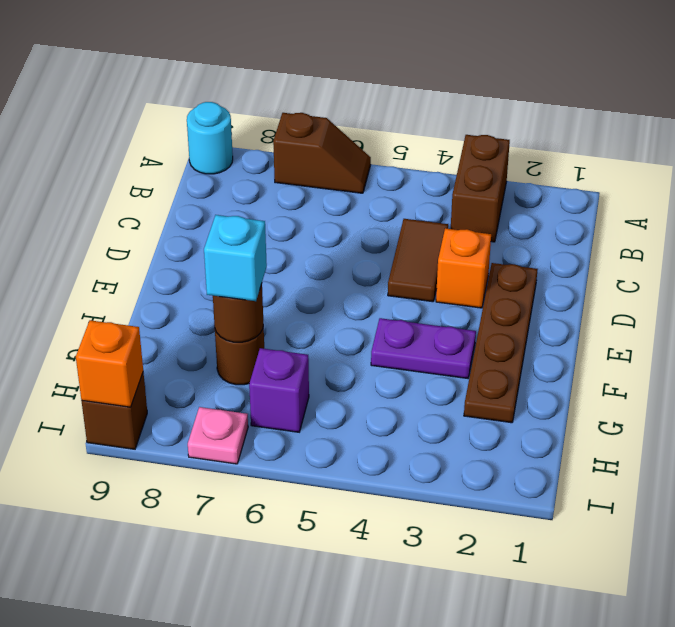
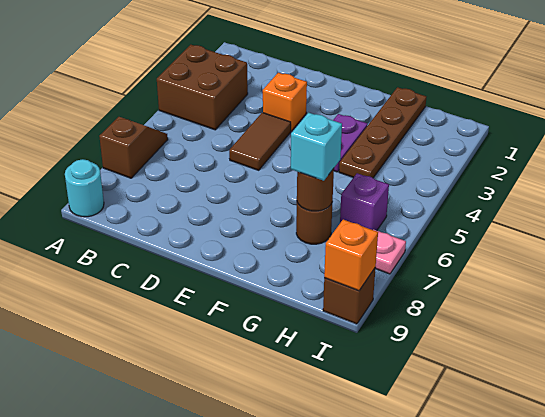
brown 1x2 brick [451,135,510,242] -> brown 2x2 brick [157,45,248,130]
brown 1x2 tile [388,219,448,302] -> brown 1x2 tile turned to [229,112,291,170]
brown 1x4 plate [464,263,538,423] -> brown 1x4 plate turned to [339,87,426,178]

